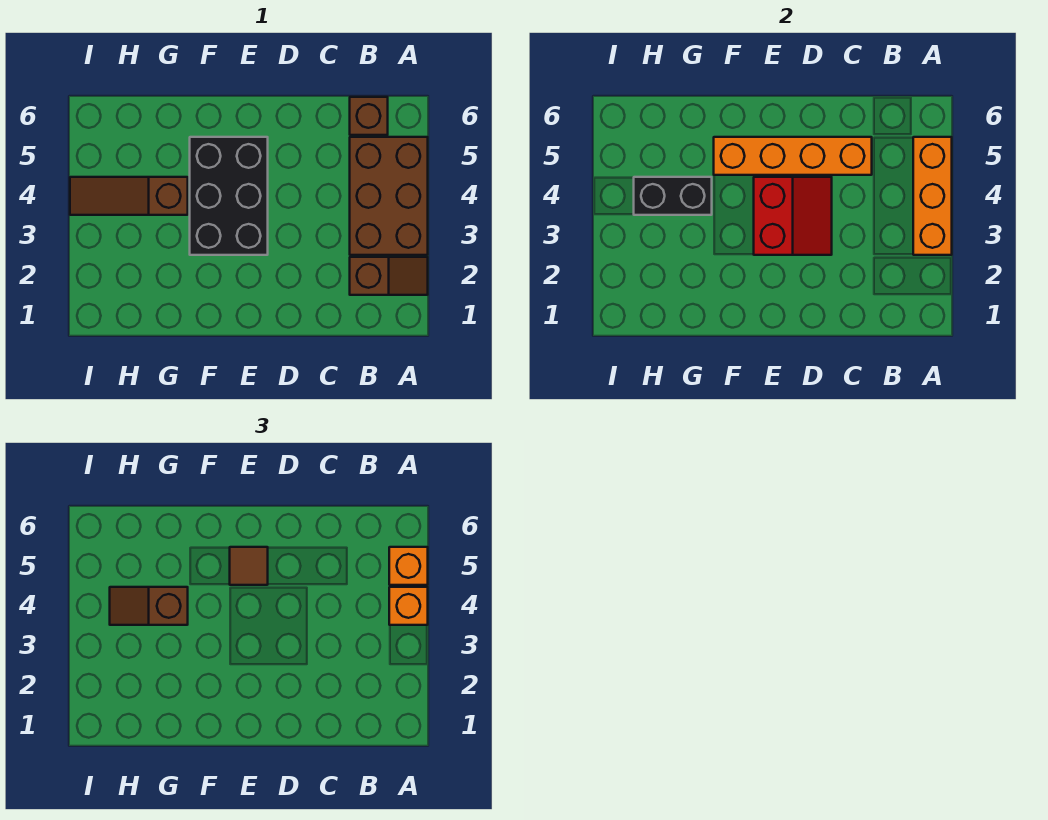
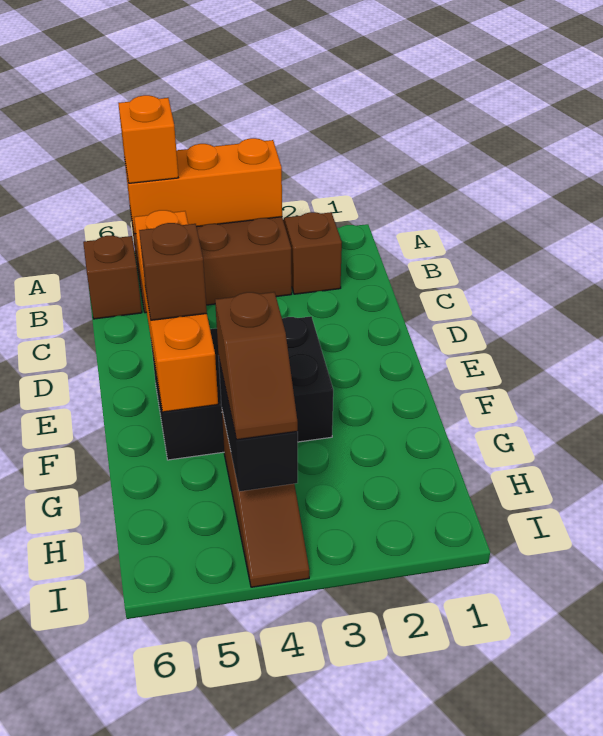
orange 1x1 brick [389,587,428,625] -> none
red 2x2 slope [754,177,832,255] -> none
brown 1x1 tile [230,547,268,585] -> brown 1x1 brick [139,223,207,320]

